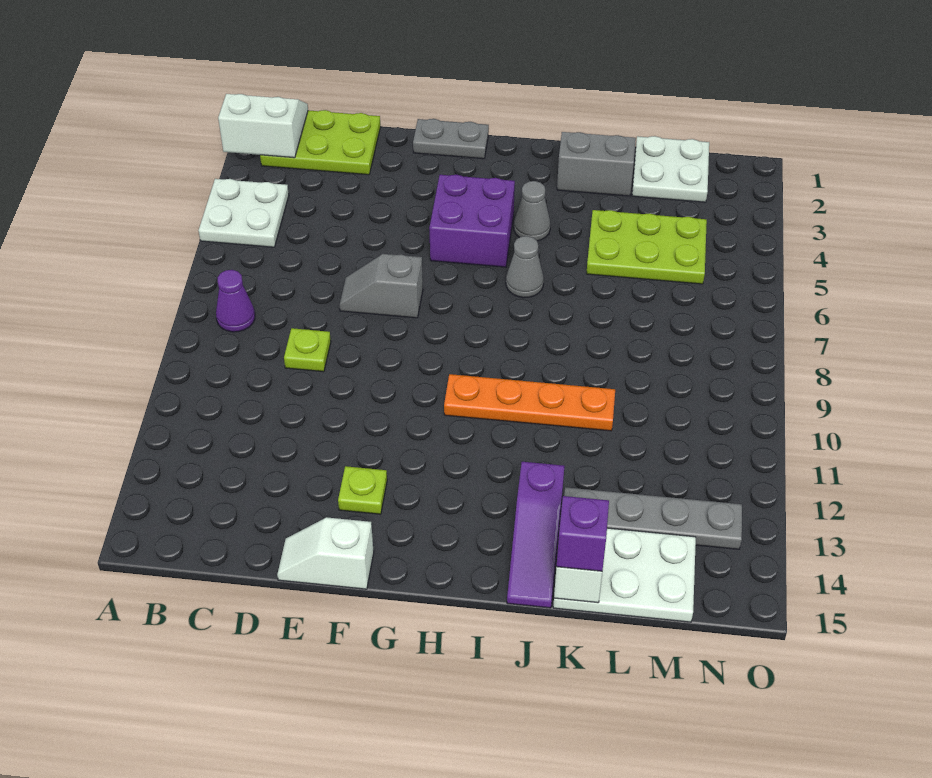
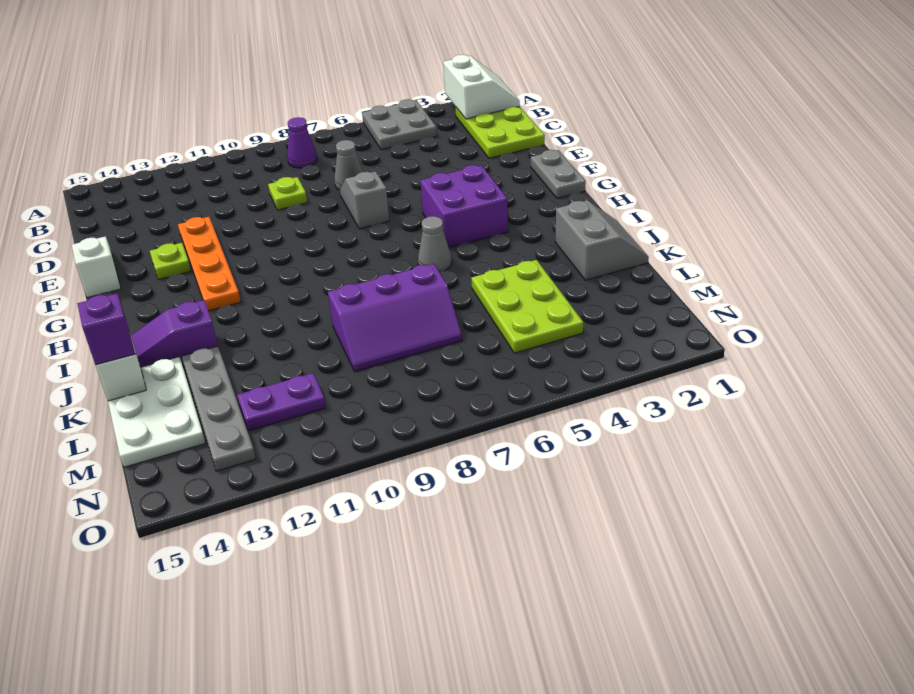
white 2x2 plate [199,179,289,247] -> grey 2x2 plate [362,99,437,150]
orange 1x4 plate [444,374,615,431] -> orange 1x4 plate moved to [178,217,241,311]
grey 1x1 cone [514,181,550,241] -> grey 1x1 cone moved to [334,140,363,190]
none -> purple 2x3 slope [328,264,462,371]
white 2x2 plate [632,136,709,202] -> none
none -> purple 1x2 plate [237,373,326,431]

